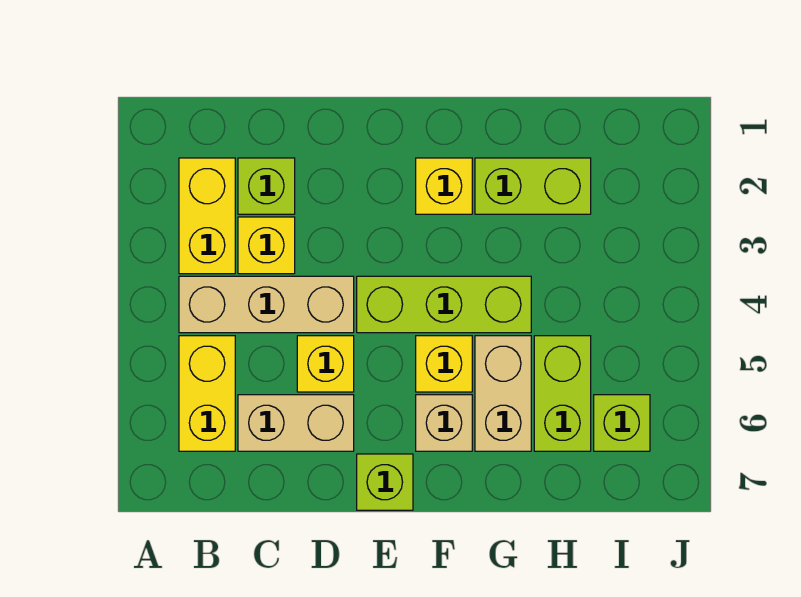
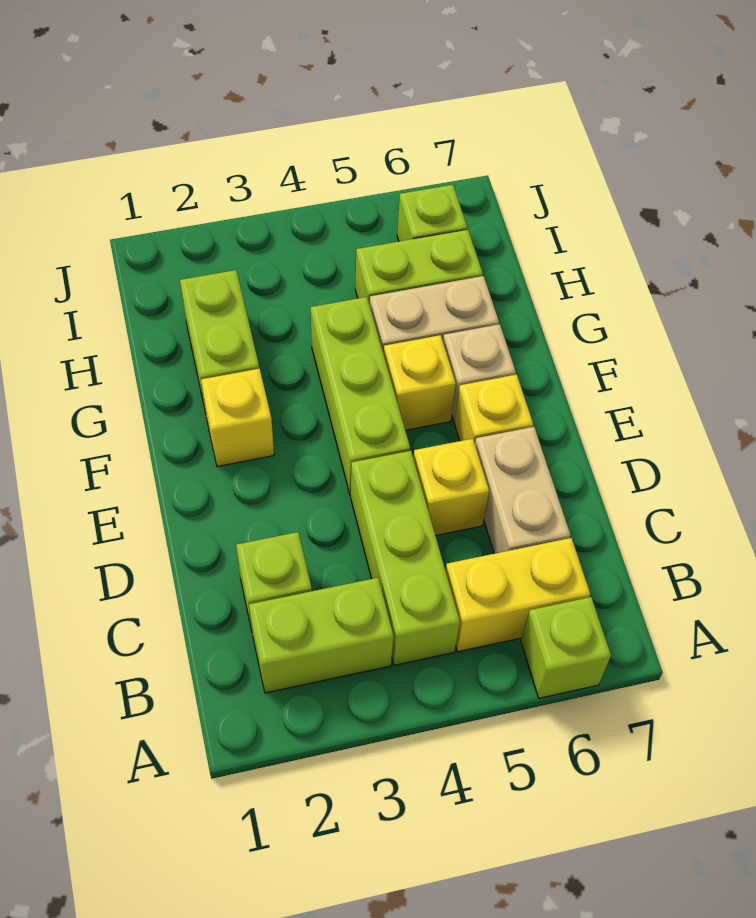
yellow 1x2 brick [179,158,235,274] -> lime 1x2 brick [249,578,394,693]
tan 1x3 brick [179,276,354,333] -> lime 1x3 brick [351,451,460,665]
yellow 1x1 brick [238,217,295,274] -> yellow 1x1 brick moved to [454,374,533,443]
lime 1x1 brick [357,454,413,510] -> lime 1x1 brick moved to [521,597,611,698]

